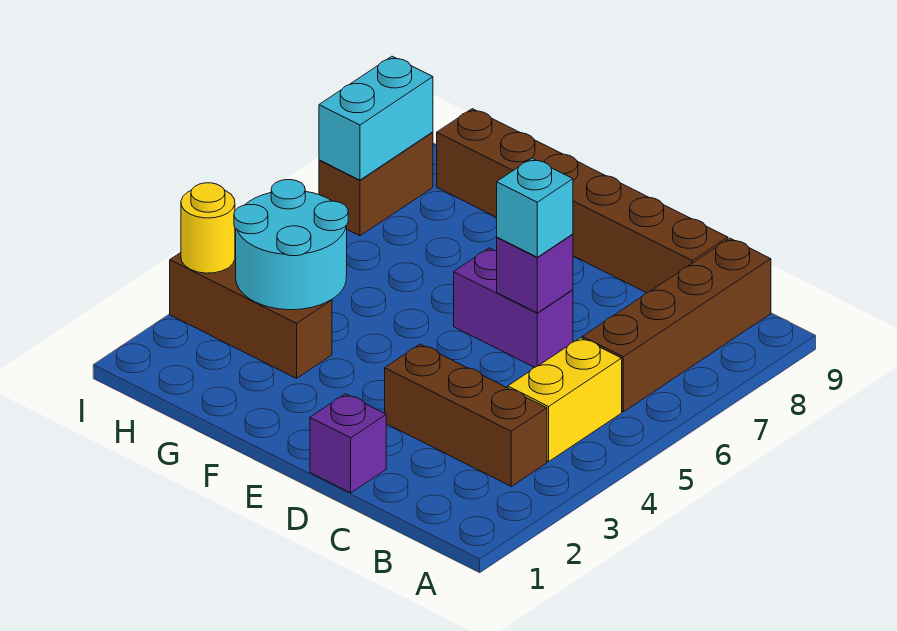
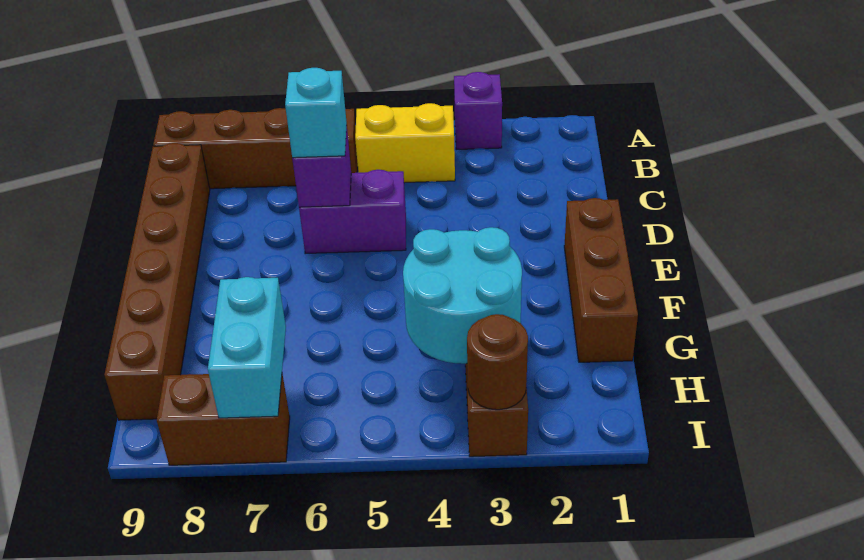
brown 1x3 brick [385,344,547,486] -> brown 1x3 brick moved to [564,198,638,362]
purple 1x1 brick [310,394,386,493] -> purple 1x1 brick moved to [454,72,502,150]
purple 1x2 brick [454,248,573,367] -> purple 1x2 brick turned to [299,170,406,254]
yellow 1x1 round brick [181,183,235,273] -> brown 1x1 round brick [467,314,528,410]
cyan 1x2 brick [319,56,433,180] -> cyan 1x2 brick turned to [208,277,286,418]

